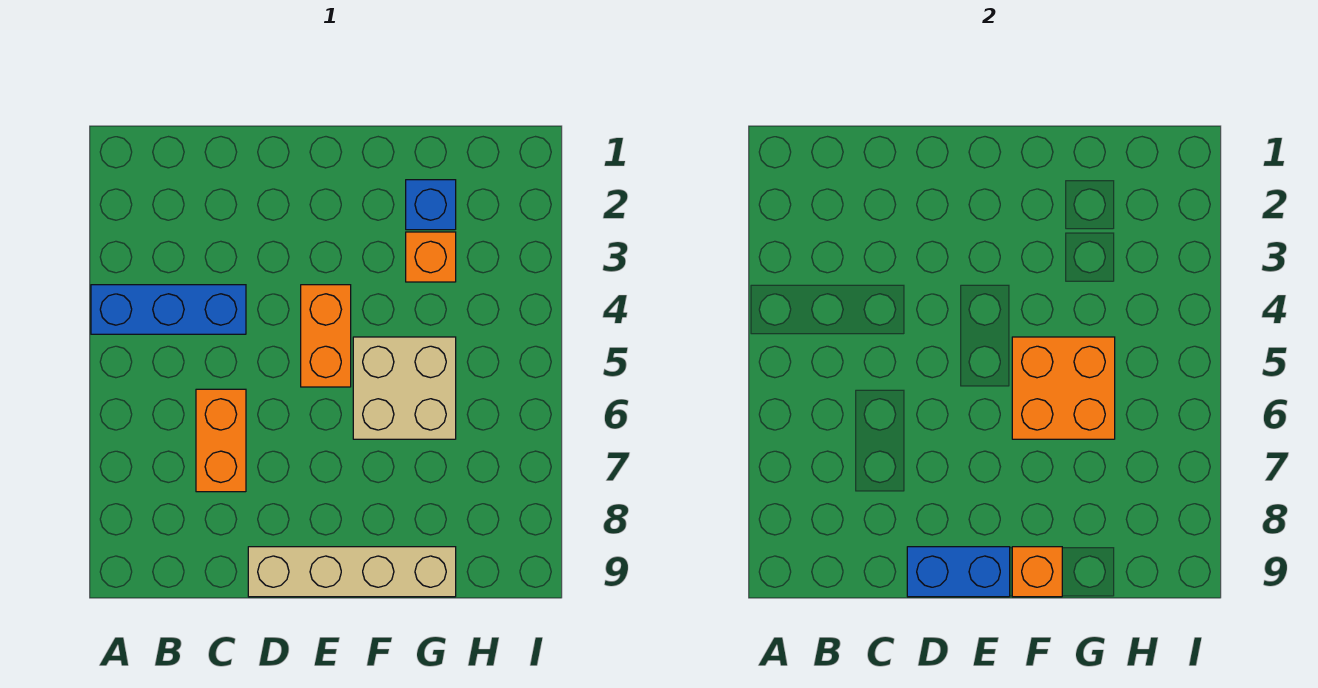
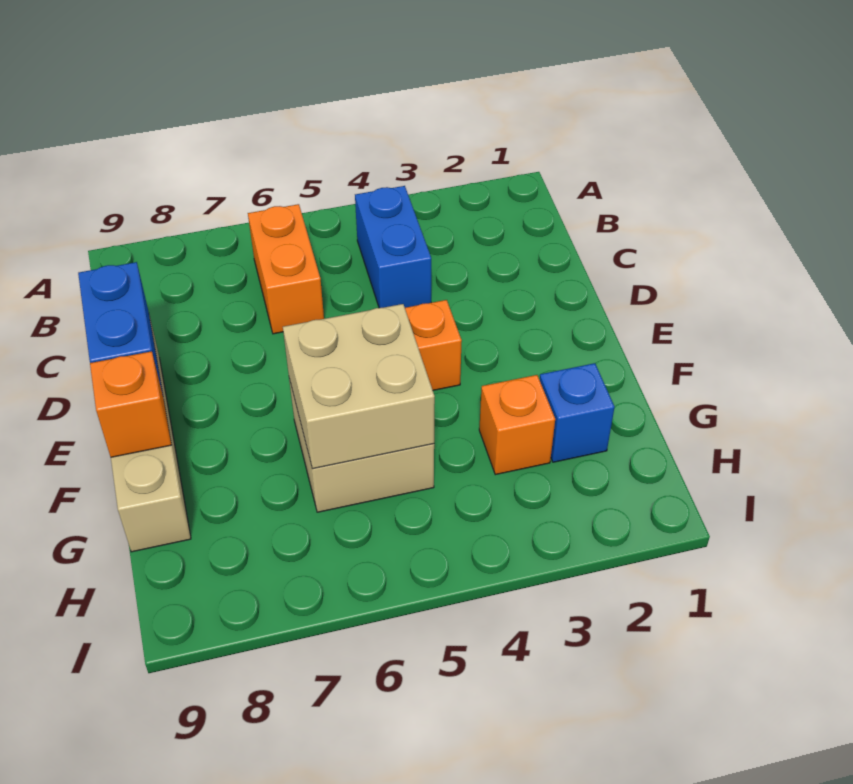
blue 1x3 brick [91,285,246,334] -> blue 1x2 brick [355,186,431,308]
orange 1x2 brick [196,389,246,492] -> orange 1x2 brick turned to [248,204,324,334]
orange 2x2 brick [1012,337,1115,439] -> tan 2x2 brick [283,304,435,469]

